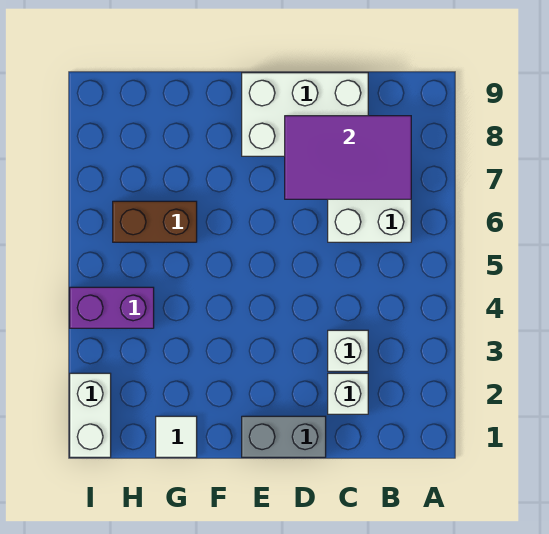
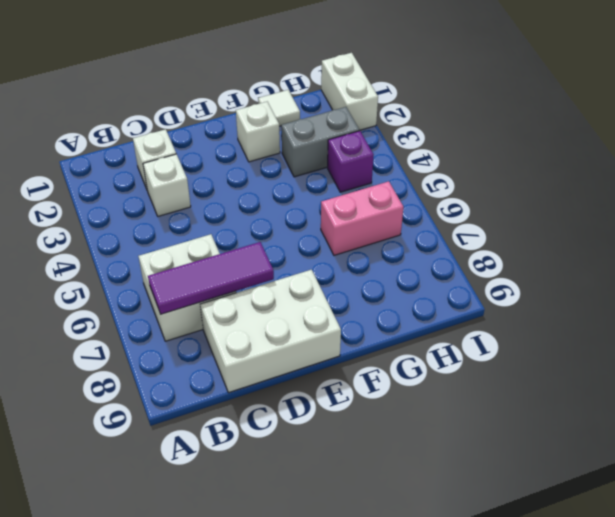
purple 2x3 tile [285,116,411,199] -> purple 1x3 tile [148,242,274,314]
grey 1x2 brick [242,416,326,457] -> grey 1x2 brick moved to [281,107,360,177]
none -> white 1x1 brick [236,102,280,162]
brown 1x2 brick [113,201,197,242] -> pink 1x2 brick [321,181,404,255]
purple 1x2 brick [70,287,154,328] -> purple 1x1 brick [328,131,374,192]

